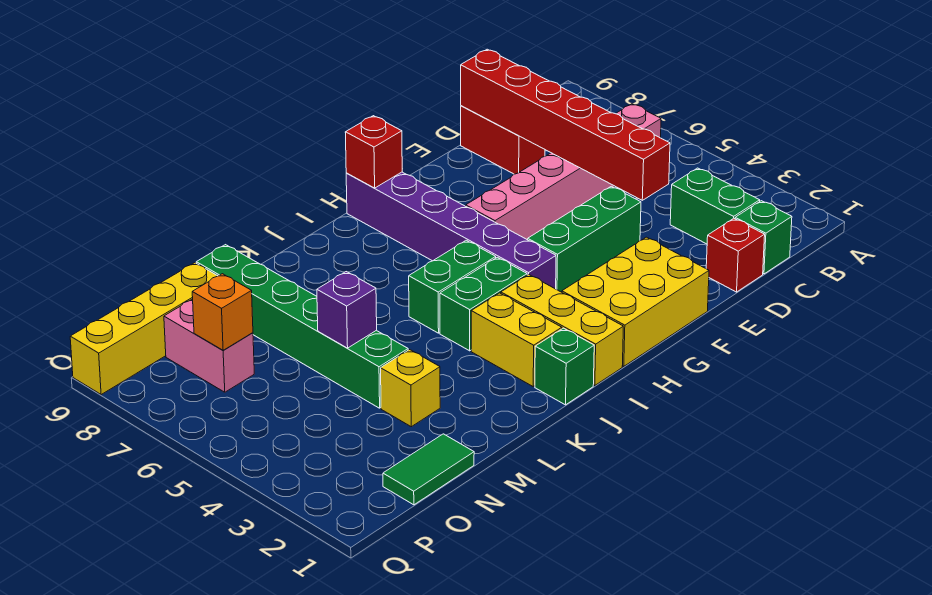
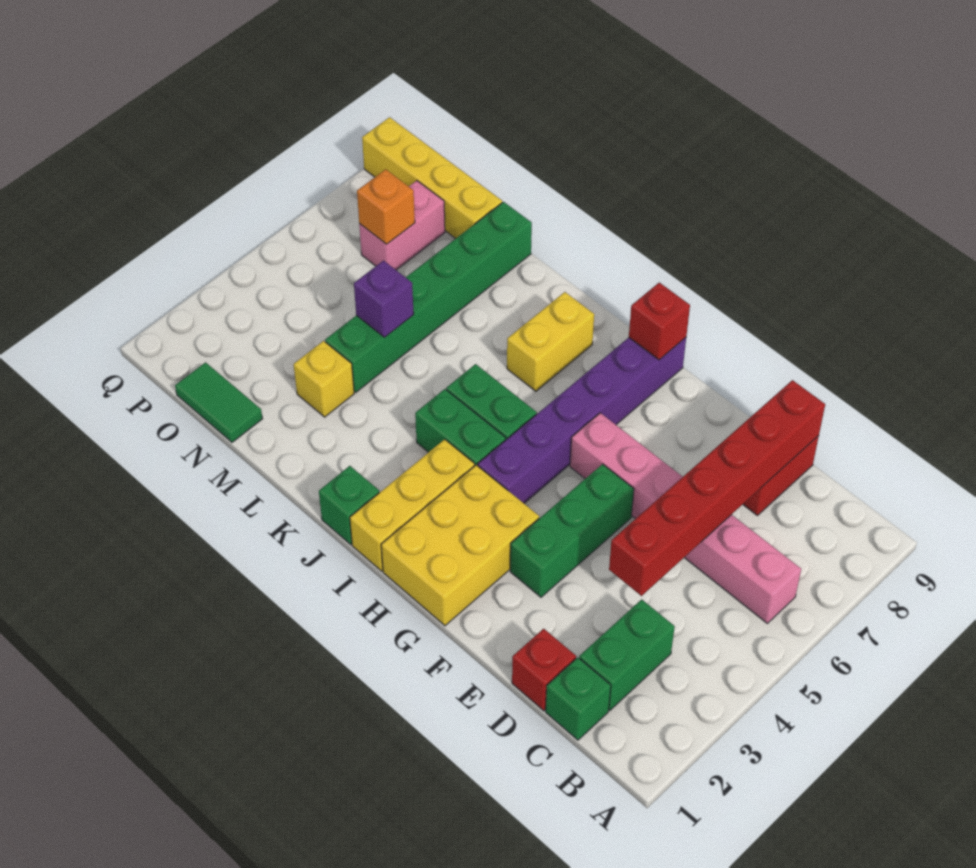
green 1x3 brick [528,186,641,292] -> green 1x3 brick turned to [510,464,634,597]
yellow 2x3 brick [562,237,709,366] -> yellow 2x3 brick turned to [381,465,539,626]
yellow 1x2 brick [471,293,562,386] -> yellow 1x2 brick moved to [507,292,594,391]

